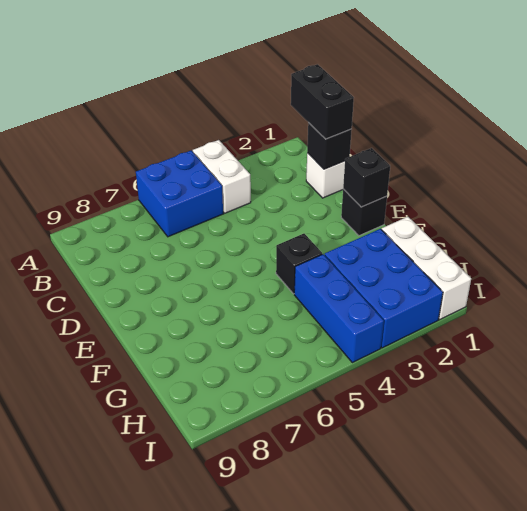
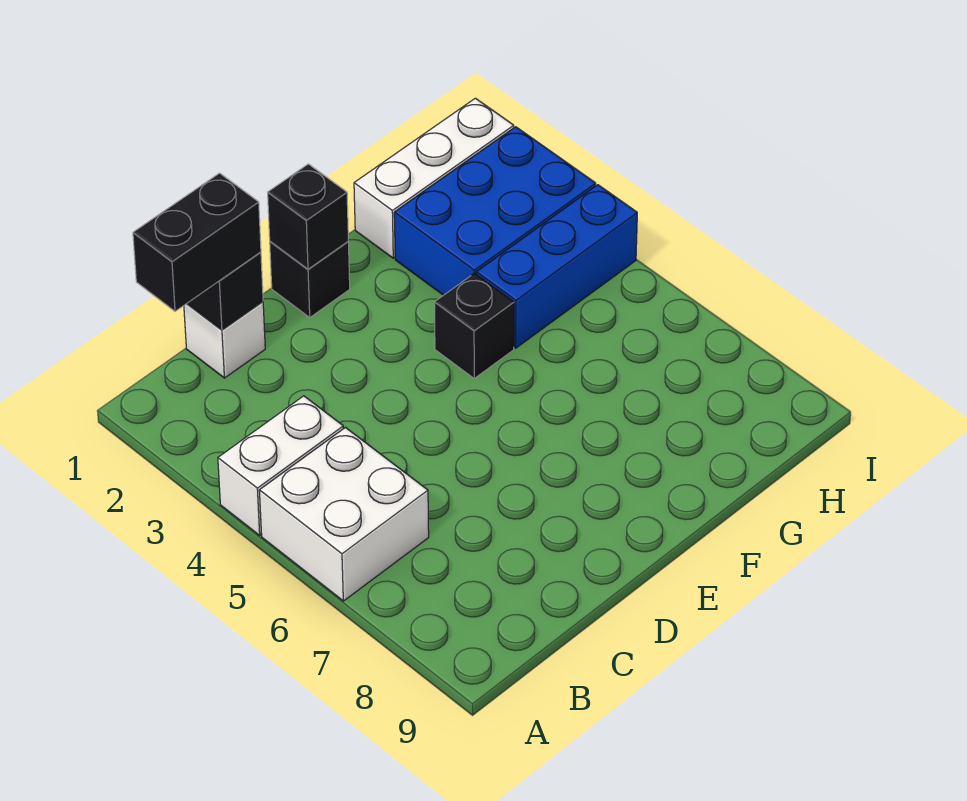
blue 2x2 brick [136,151,223,237] -> white 2x2 brick [259,428,429,601]

